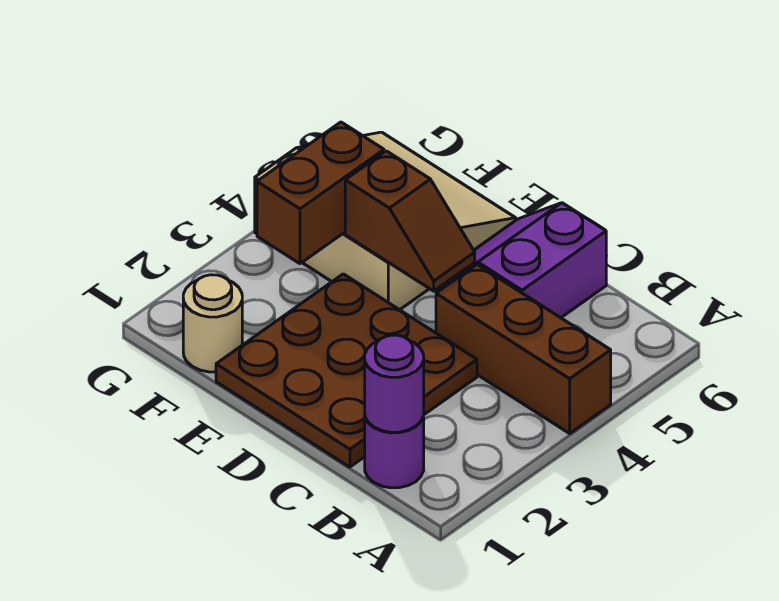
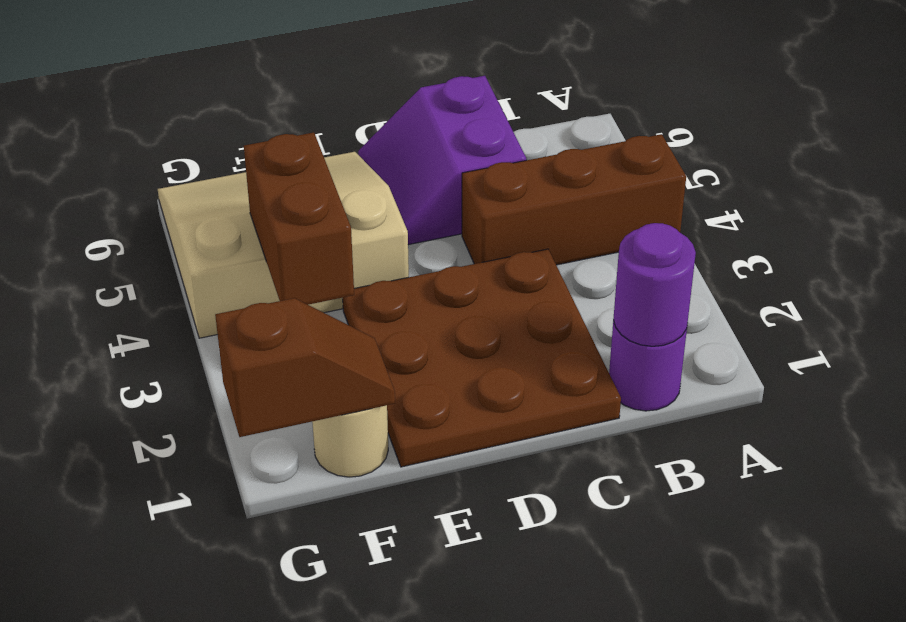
brown 1x2 slope [345,151,475,291] -> brown 1x2 slope moved to [215,298,395,437]

